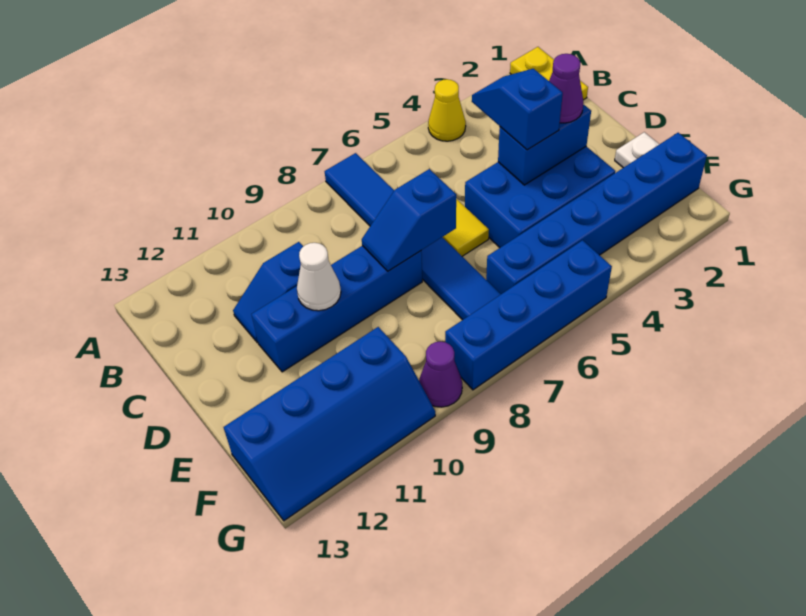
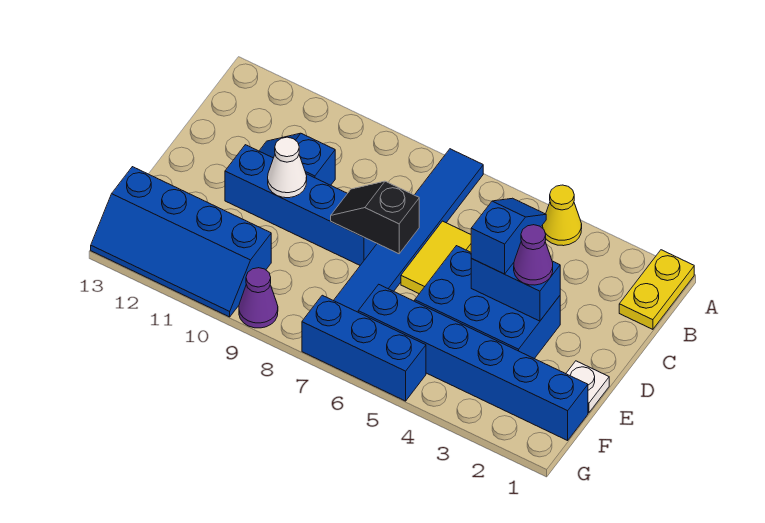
blue 1x2 slope [362,169,456,271] -> black 1x2 slope [331,181,419,254]
blue 1x4 brick [445,240,612,390] -> blue 1x3 brick [302,295,426,401]

